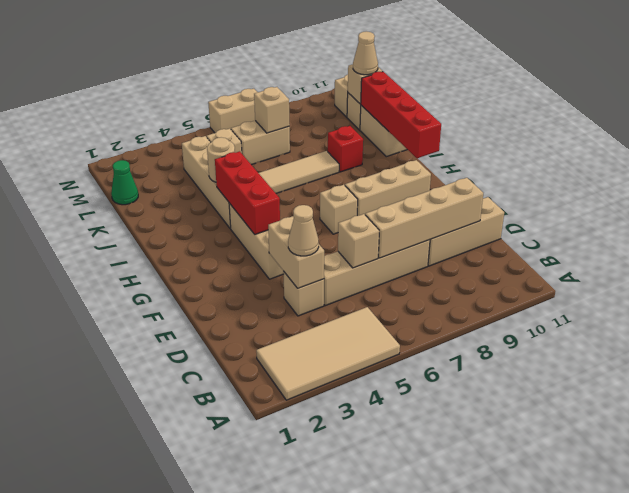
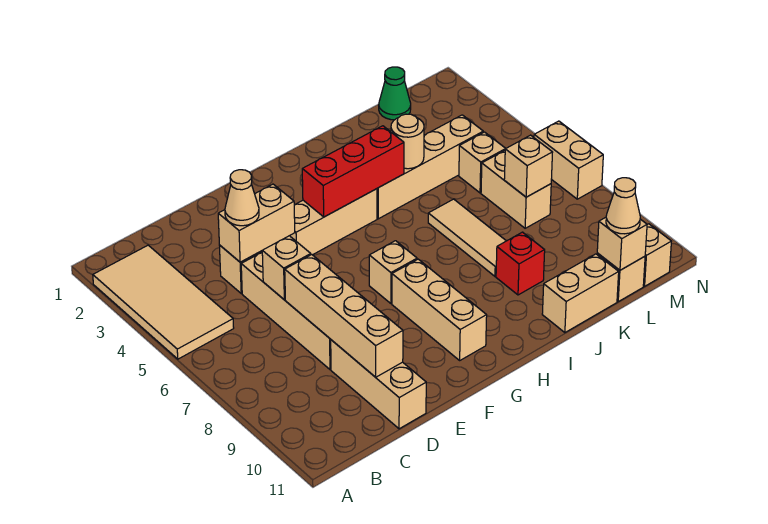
red 1x4 brick [361,72,441,158] -> none

